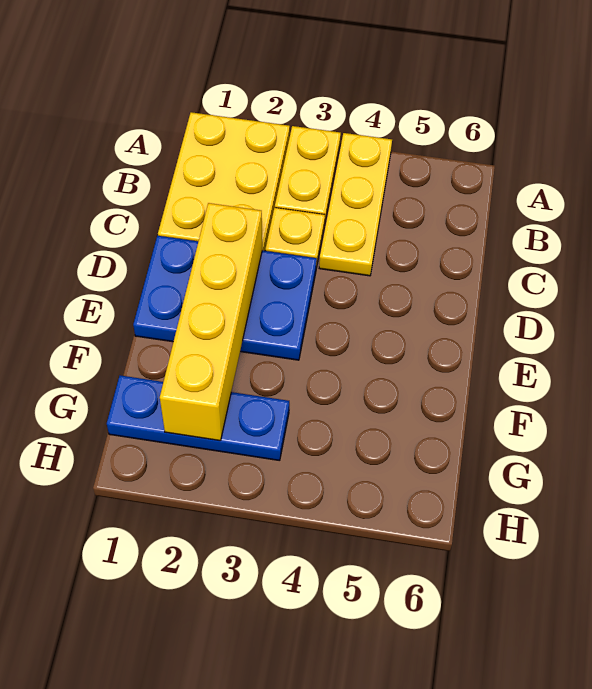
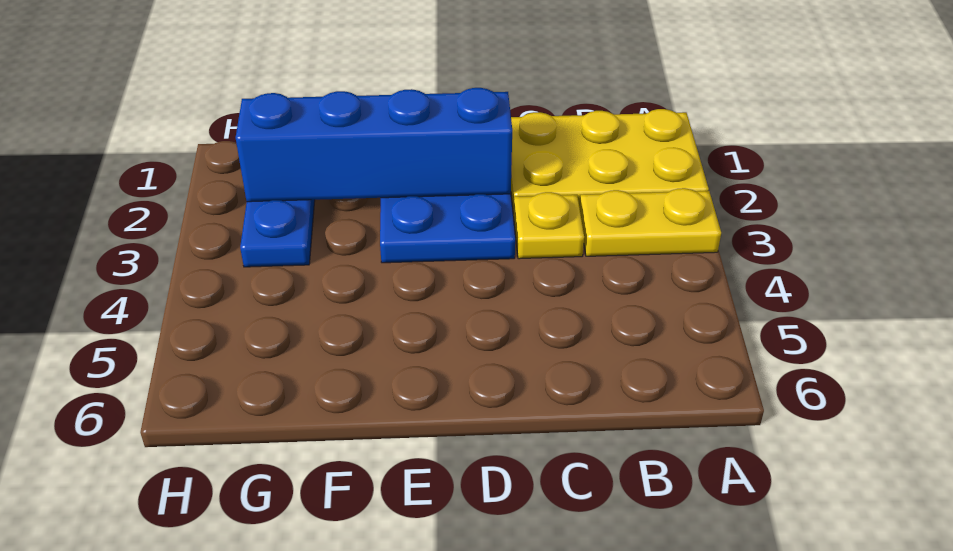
yellow 1x3 plate [319,133,392,276] -> none
yellow 1x4 brick [160,203,263,441] -> blue 1x4 brick [236,88,512,202]

